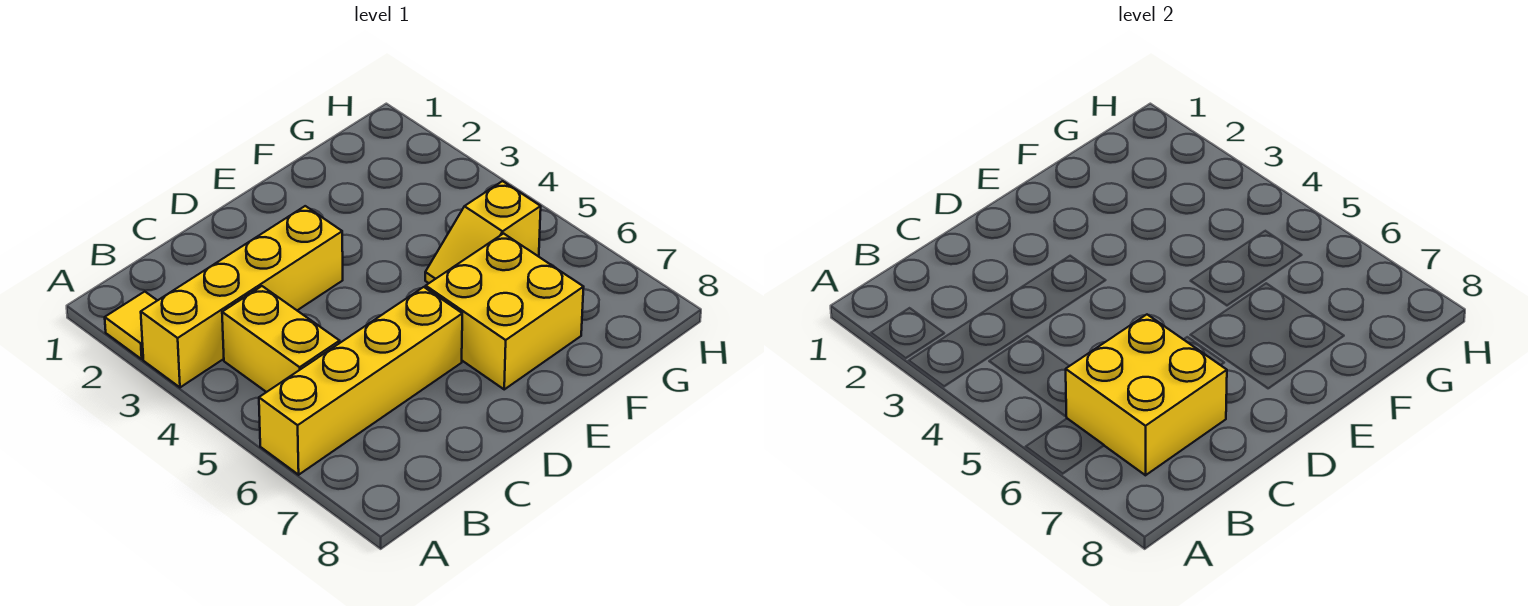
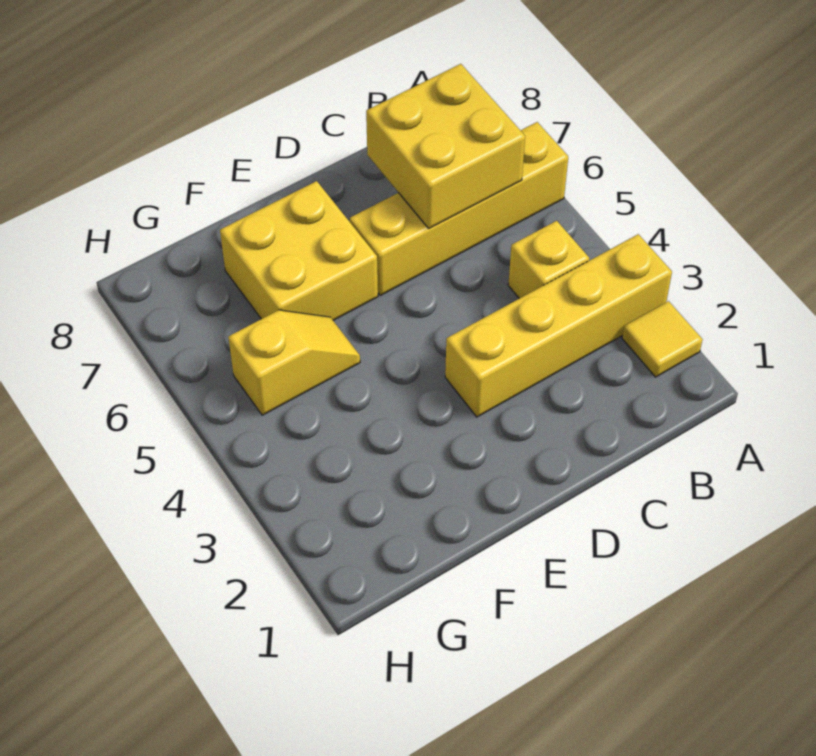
yellow 1x2 brick [222,286,340,392] -> yellow 1x1 brick [508,221,589,298]

